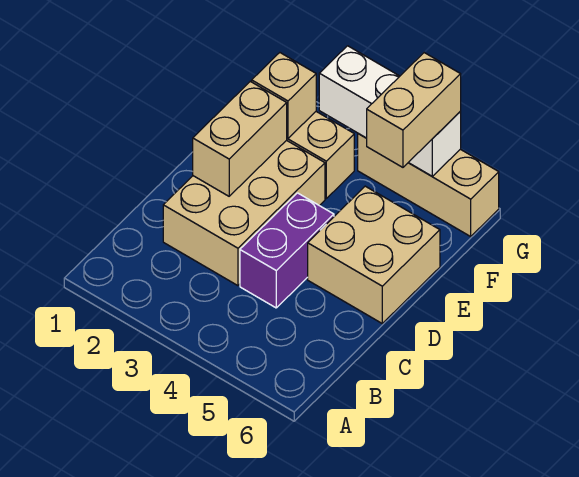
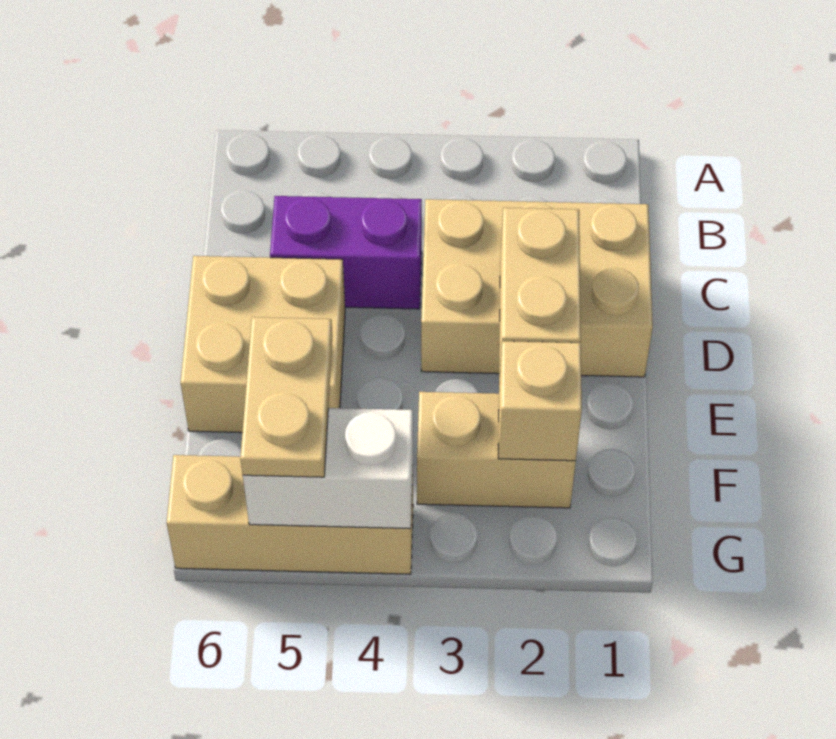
tan 2x3 brick [163,140,325,286] -> tan 2x3 brick turned to [421,199,653,377]
purple 1x2 brick [240,193,334,308] -> purple 1x2 brick turned to [270,196,422,309]
tan 1x2 brick [367,53,461,167] -> tan 1x2 plate [240,317,332,477]
white 1x3 brick [319,46,461,176] -> white 1x2 brick [243,408,413,529]

